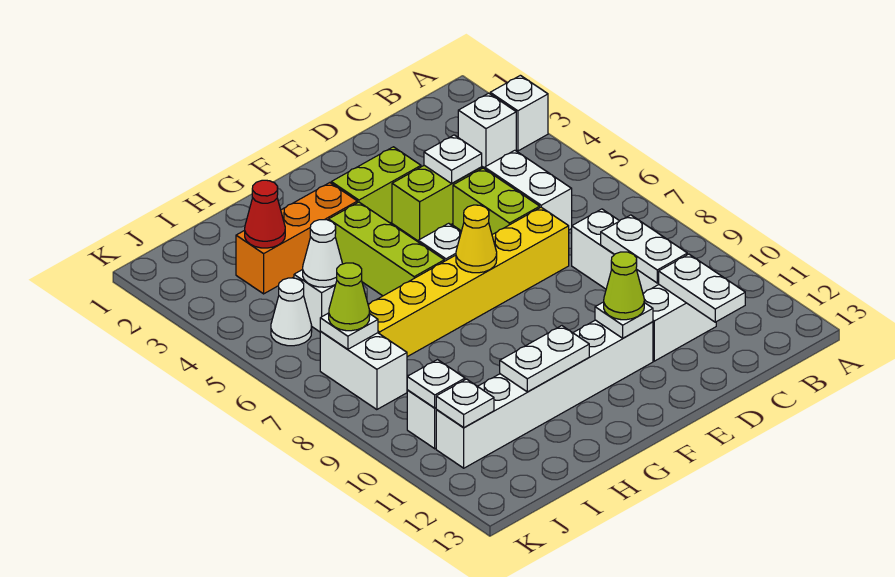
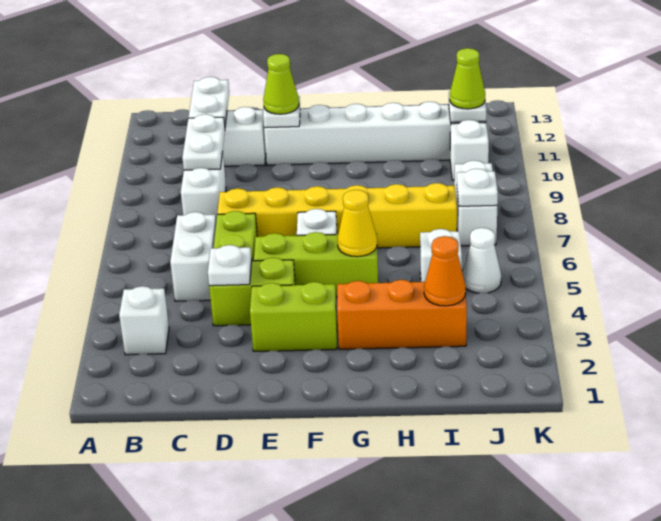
white 1x1 brick [490,75,548,151] -> none
yellow 1x1 cone [456,205,497,273] -> yellow 1x1 cone moved to [337,190,377,257]
lime 1x3 brick [329,202,444,296] -> lime 1x3 brick turned to [254,232,378,297]
white 1x2 plate [500,326,589,392] -> none
red 1x1 cone [245,180,285,248] -> orange 1x1 cone [424,236,466,306]
white 1x1 cone [303,220,342,287] -> none
lime 1x1 cone [329,263,370,331] -> lime 1x1 cone moved to [450,48,485,109]
white 1x1 plate [407,360,465,408] -> none

